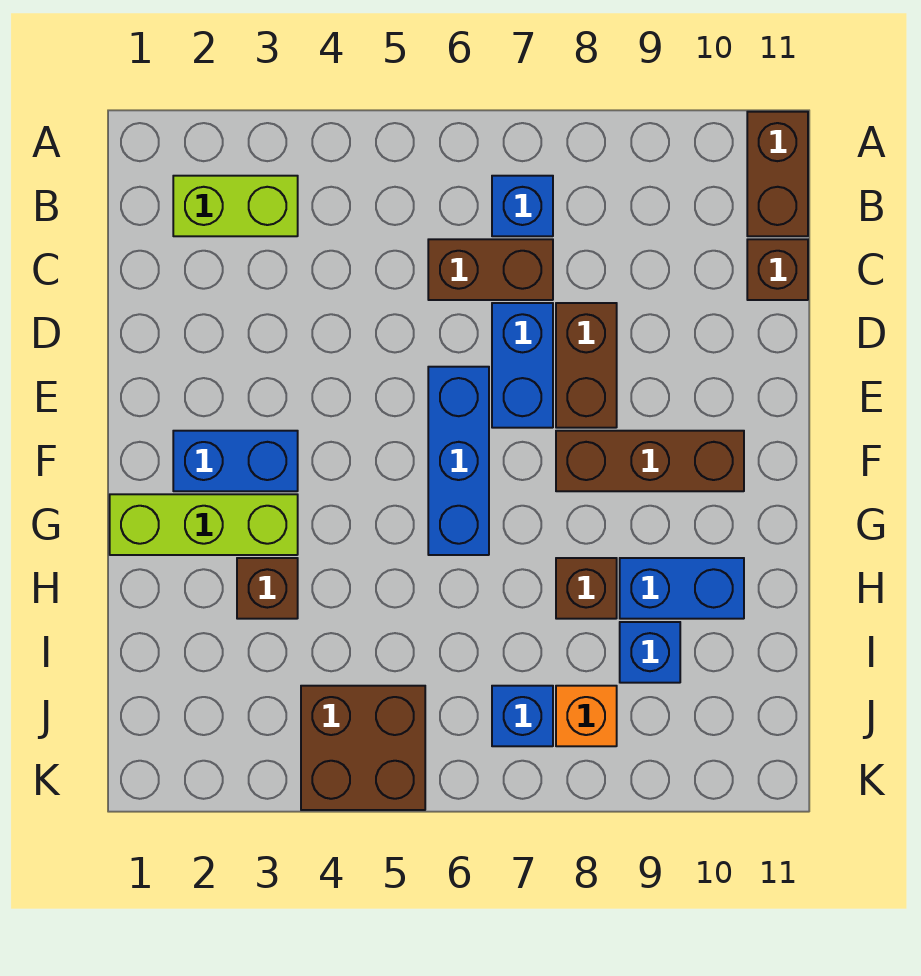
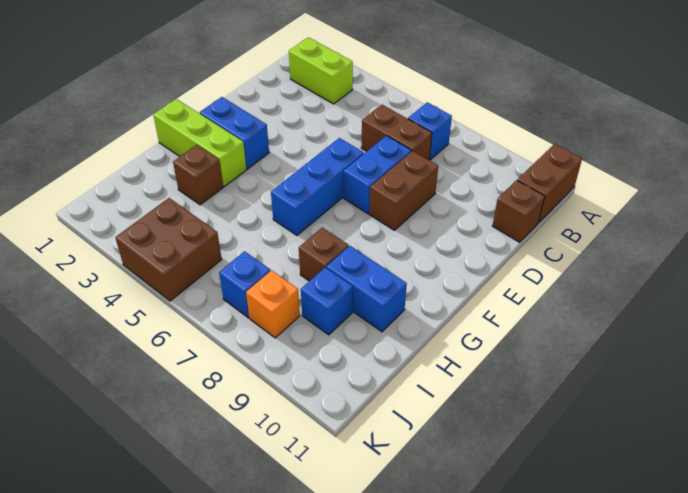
brown 1x3 brick [556,431,744,491] -> none

